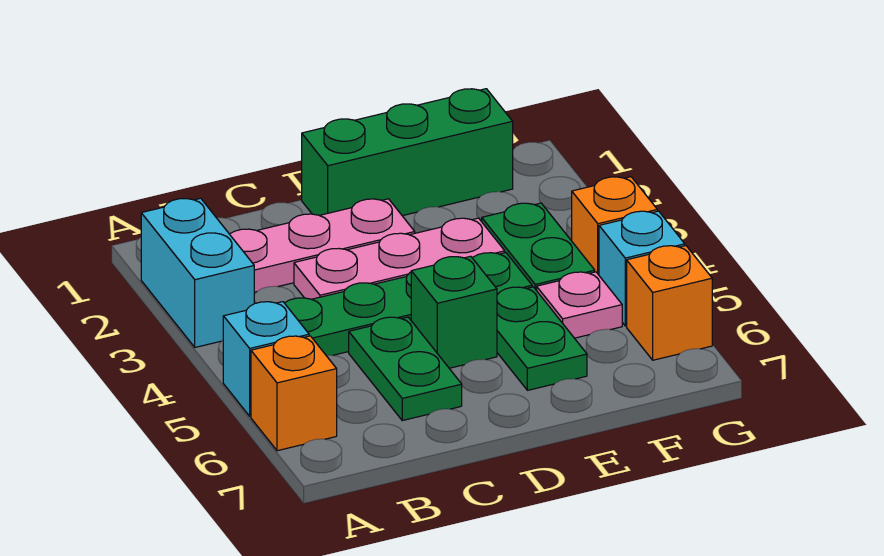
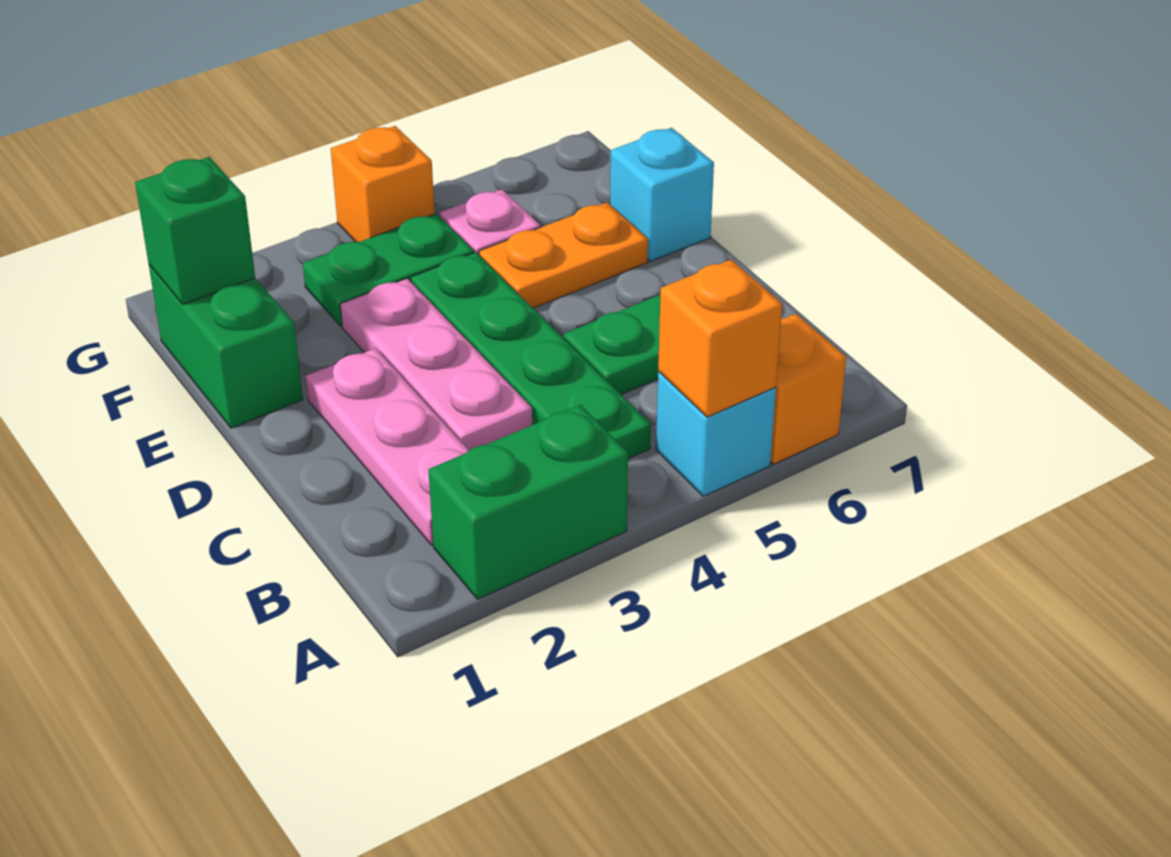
cyan 1x2 brick [141,198,254,347] -> green 1x2 brick [428,405,628,599]
green 1x3 brick [302,89,513,216] -> green 1x2 brick [149,265,303,428]
green 1x1 brick [411,256,497,368] -> green 1x1 brick moved to [135,157,255,304]
green 1x2 plate [497,287,587,390] -> orange 1x2 plate [479,202,648,308]
cyan 1x1 brick [599,211,685,326] -> cyan 1x1 brick moved to [610,128,714,261]
orange 1x1 brick [627,246,712,360] -> orange 1x1 brick moved to [658,260,782,417]

